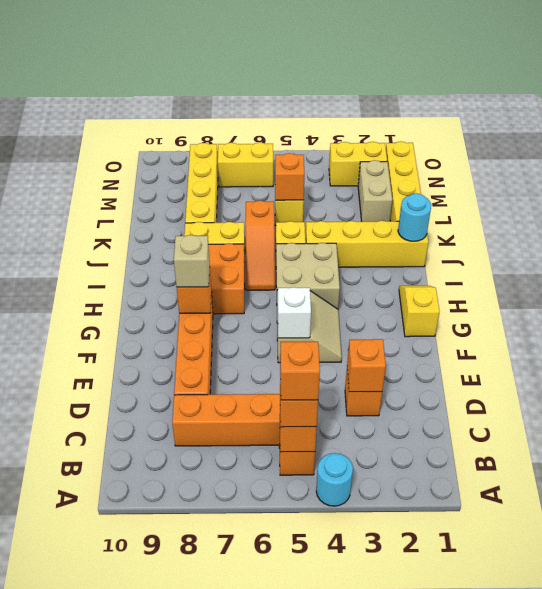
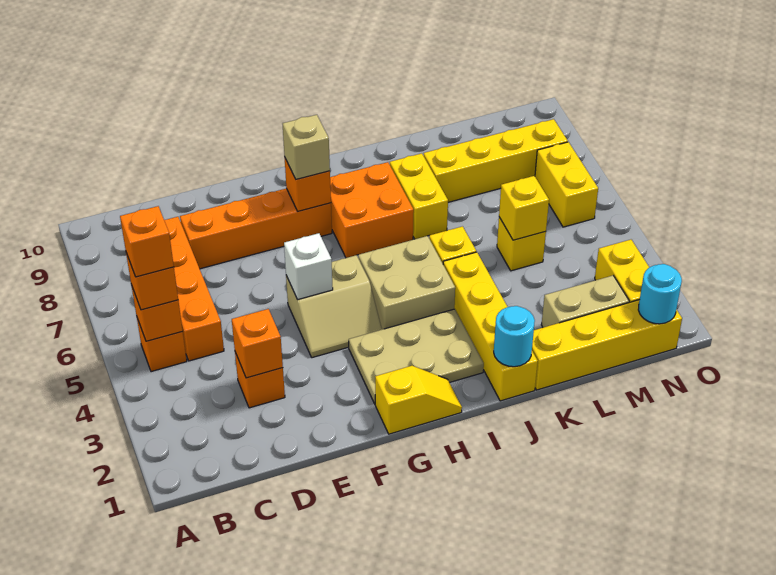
cyan 1x1 round brick [316,453,353,506] -> cyan 1x1 round brick moved to [638,264,682,324]
none -> tan 2x3 plate [349,309,484,404]
orange 1x3 slope [246,201,275,290] -> none
orange 1x1 brick [275,153,304,200] -> yellow 1x1 brick [499,176,549,240]

